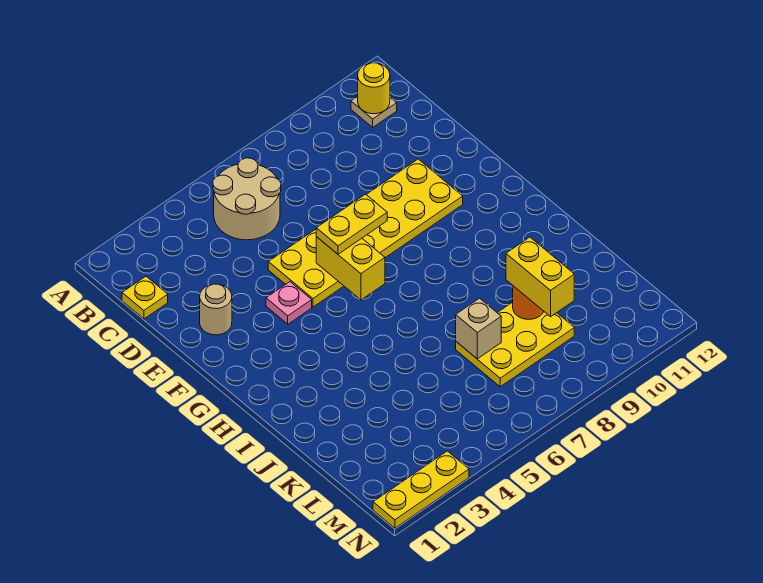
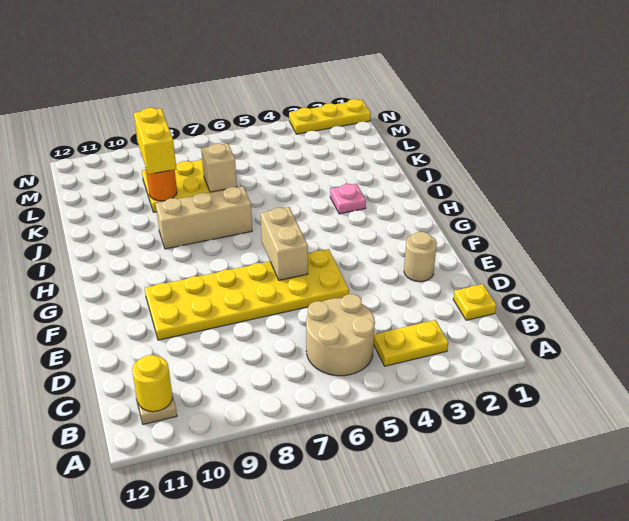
pink 1x1 plate [266,282,312,324] -> pink 1x1 plate moved to [330,184,366,214]
yellow 1x2 brick [316,237,385,300] -> tan 1x2 brick [260,207,308,280]
yellow 1x2 plate [316,194,387,254] -> yellow 1x2 plate moved to [374,320,448,366]
none -> tan 1x3 brick [156,187,252,249]

